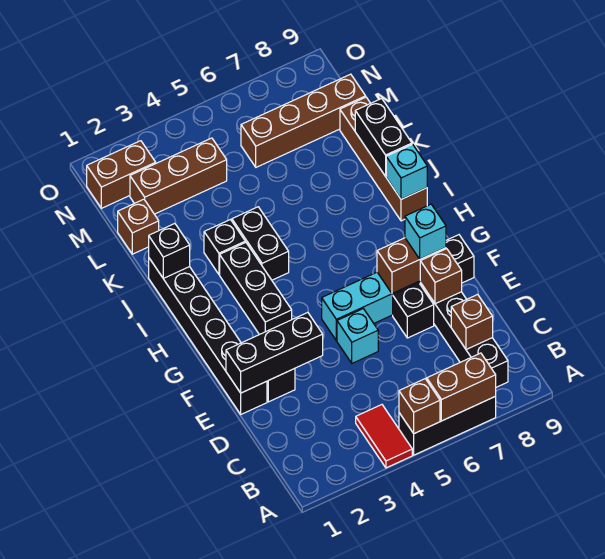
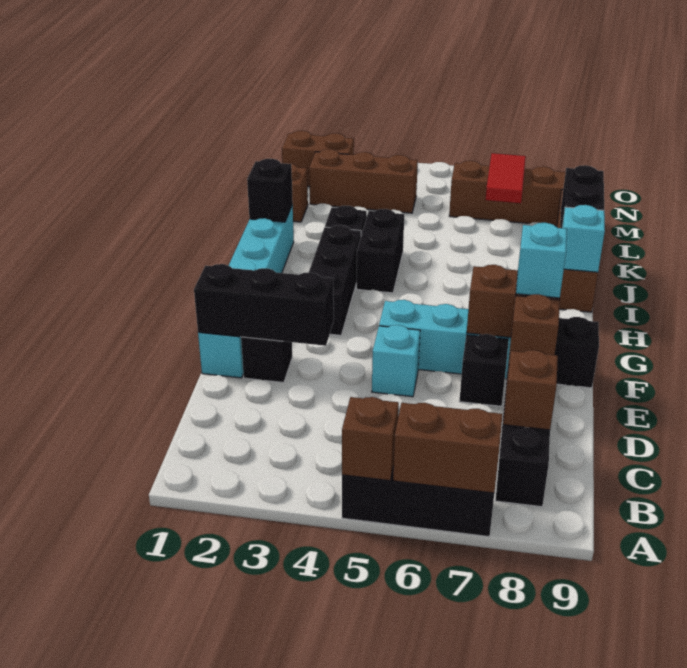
red 1x2 tile [356,405,412,468] -> red 1x2 tile moved to [485,153,526,203]
black 1x6 brick [149,258,267,414] -> cyan 1x6 brick [198,205,294,378]

